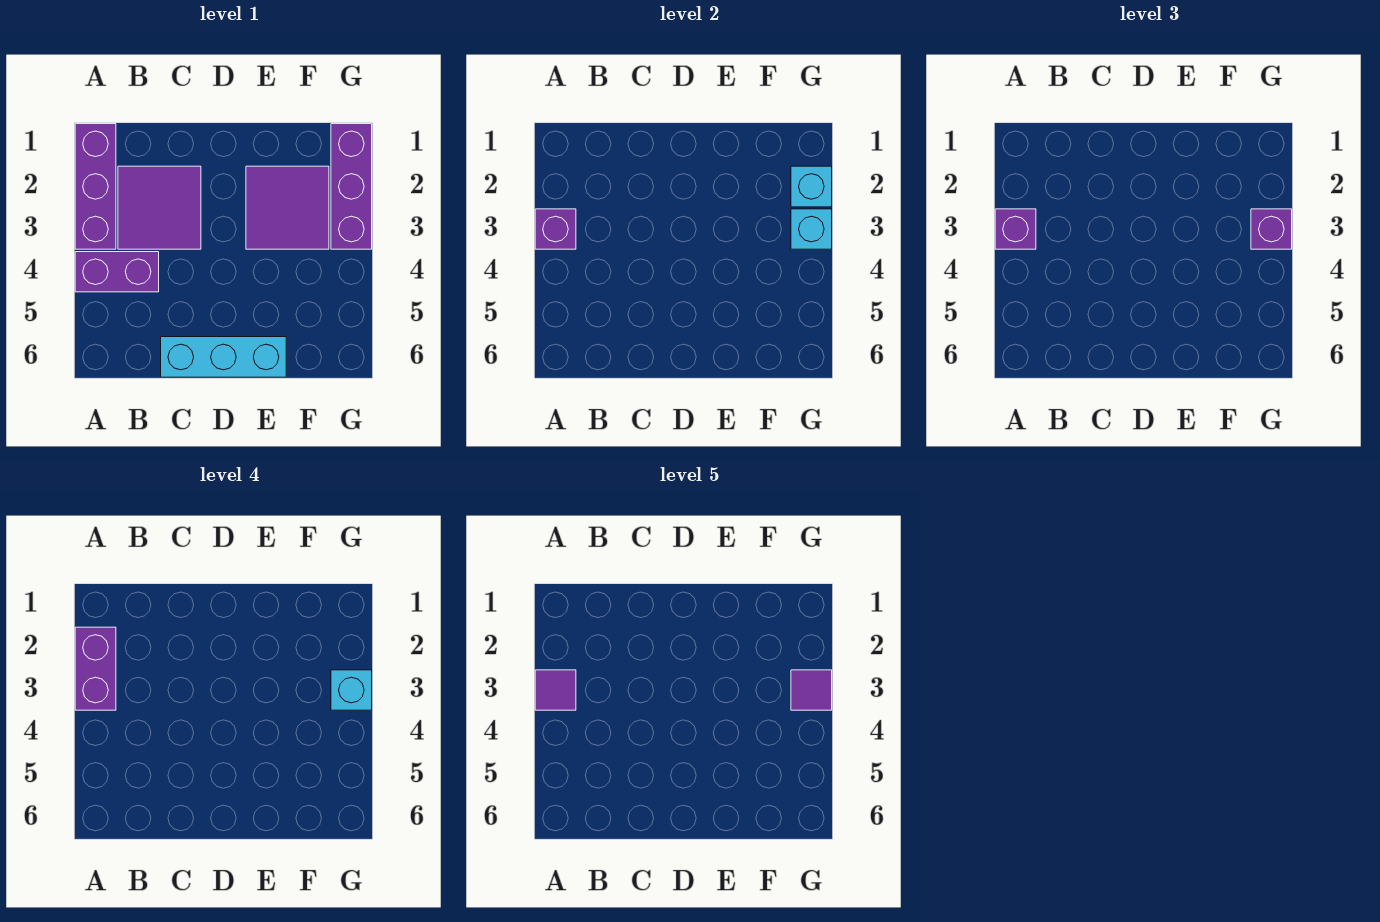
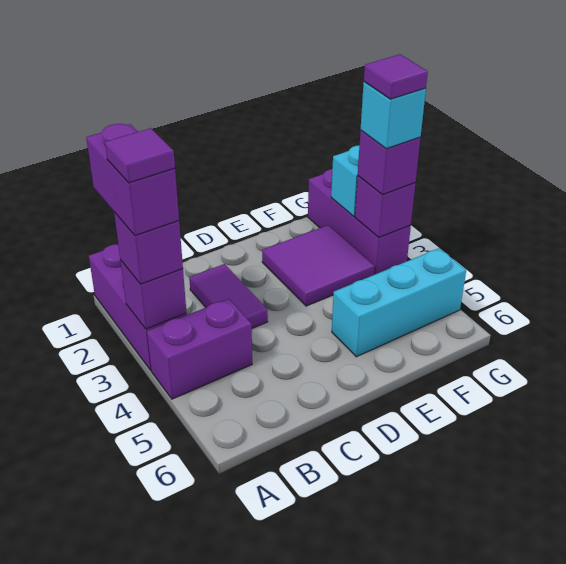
purple 2x2 tile [118,166,201,249] -> purple 1x2 tile [189,264,268,328]
cyan 1x3 brick [161,337,286,377] -> cyan 1x3 brick moved to [332,248,466,357]
cyan 1x1 brick [791,209,832,249] -> purple 1x1 brick [355,176,415,237]

